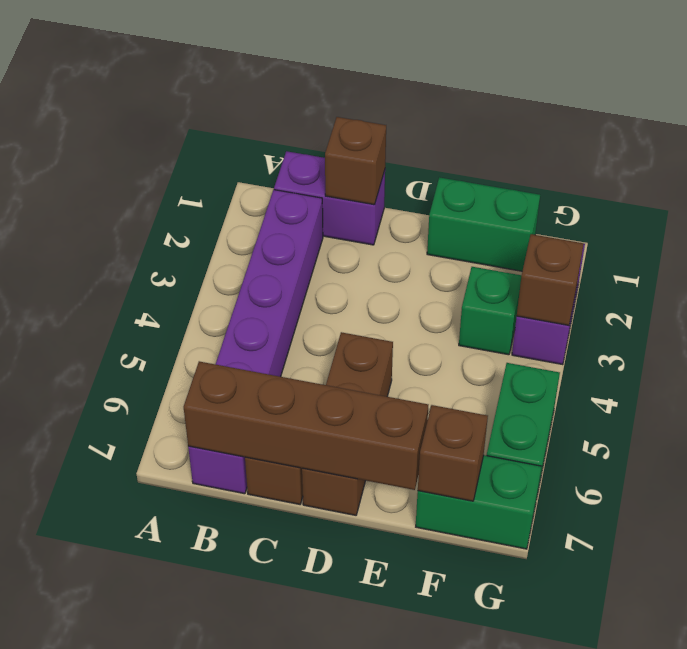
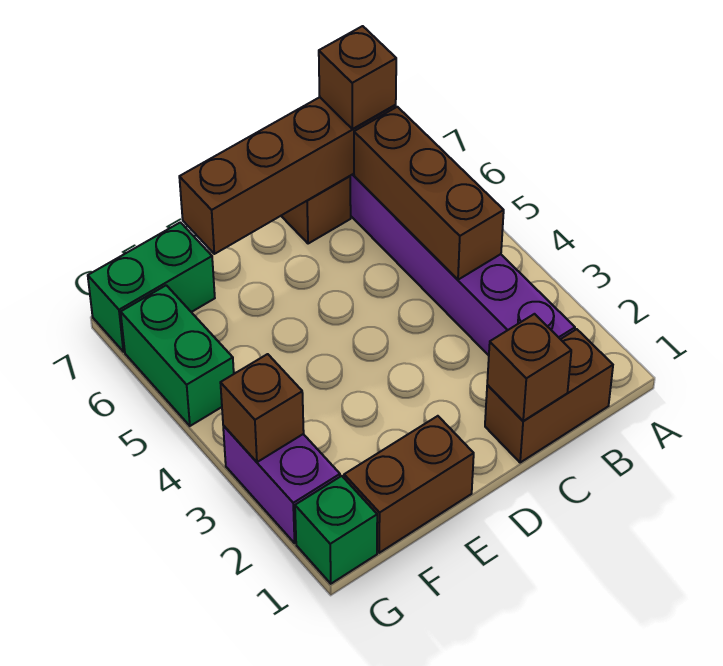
purple 1x2 brick [274,151,385,245] -> brown 1x2 brick [485,329,613,463]
brown 1x3 brick [302,332,393,515] -> brown 1x3 brick moved to [354,107,504,280]
green 1x2 brick [427,177,540,271] -> brown 1x2 brick [344,416,474,553]
green 1x1 brick [459,267,522,355] -> green 1x1 brick moved to [295,476,377,584]
brown 1x1 brick [418,405,488,501] -> brown 1x1 brick moved to [319,26,396,129]

